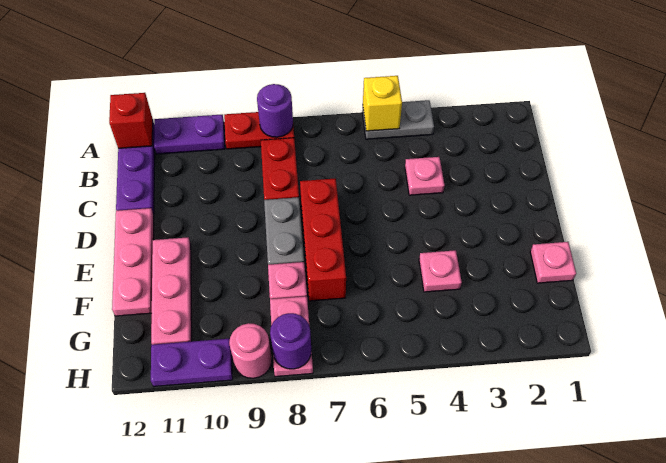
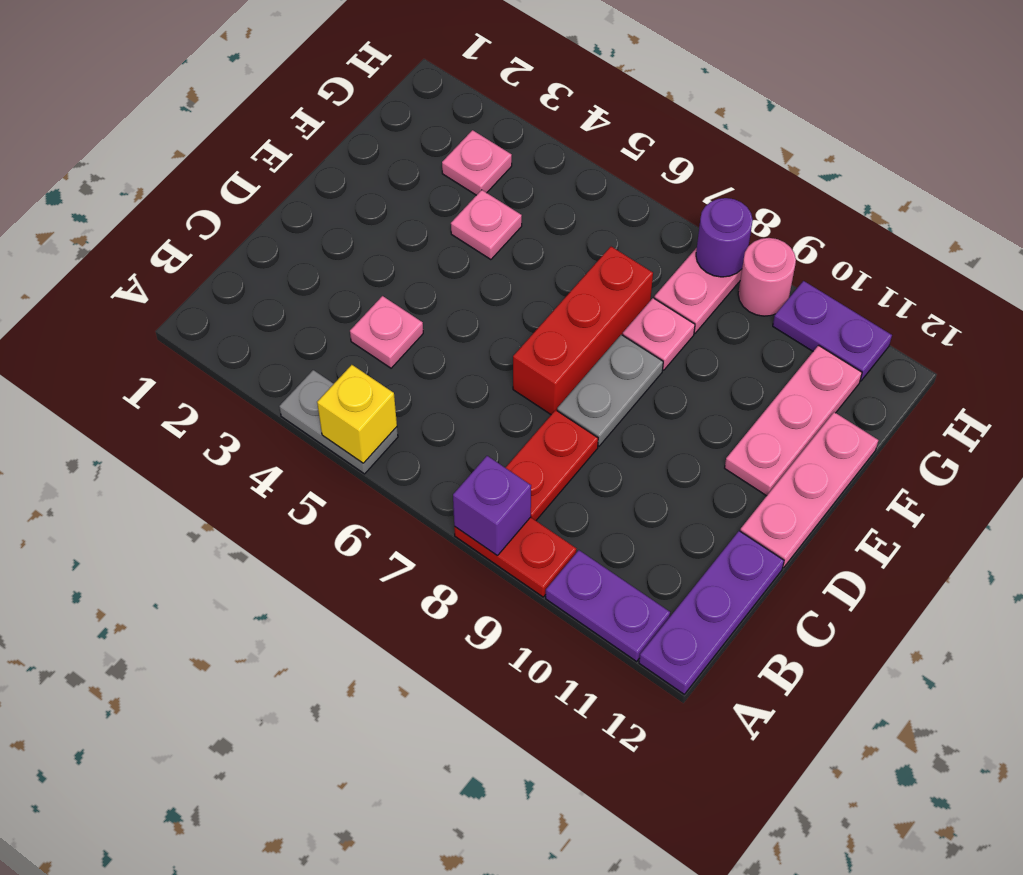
purple 1x1 round brick [257,84,293,137] -> purple 1x1 brick [453,456,531,556]
red 1x1 brick [109,93,153,148] -> none
pink 1x1 plate [530,242,576,283] -> pink 1x1 plate moved to [442,130,512,195]

